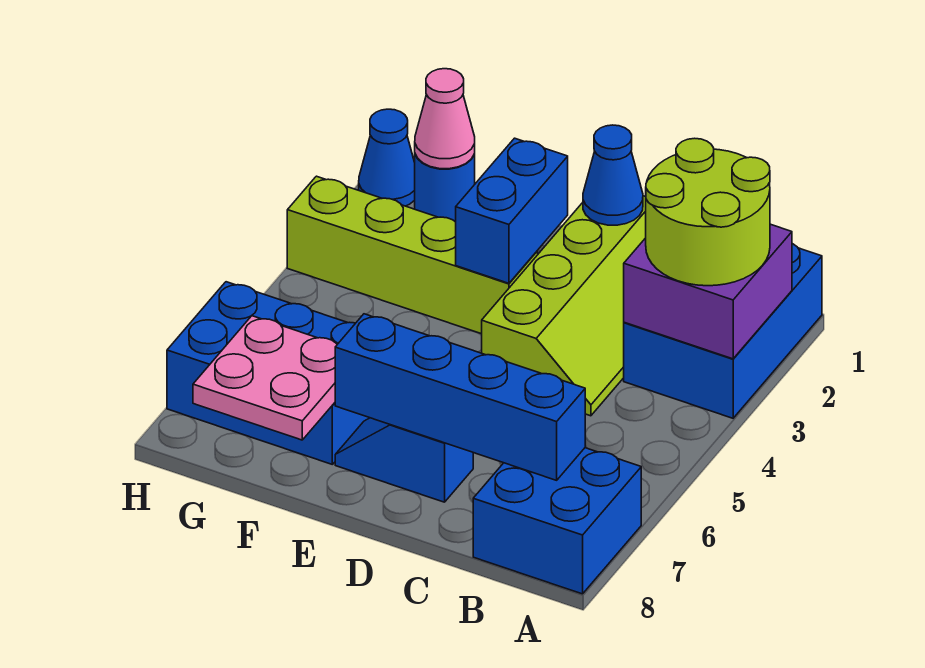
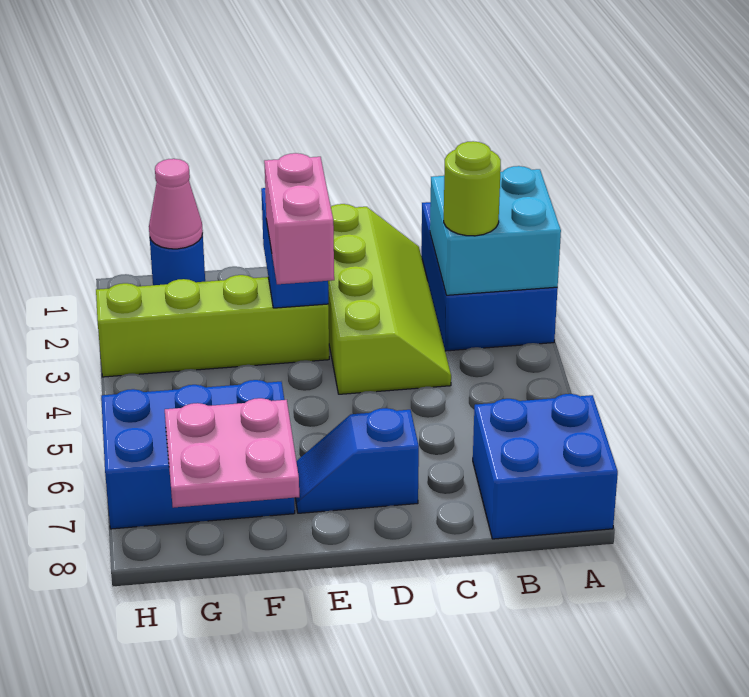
purple 2x2 brick [624,224,792,359] -> cyan 2x2 brick [430,166,561,295]
lime 2x2 round brick [646,138,770,286] -> lime 1x1 round brick [444,141,501,236]
blue 1x4 brick [335,314,585,480] -> none
blue 1x1 cone [583,125,643,225] -> none
none -> pink 1x2 brick [264,153,334,284]
blue 1x1 cone [359,109,415,206] -> none

